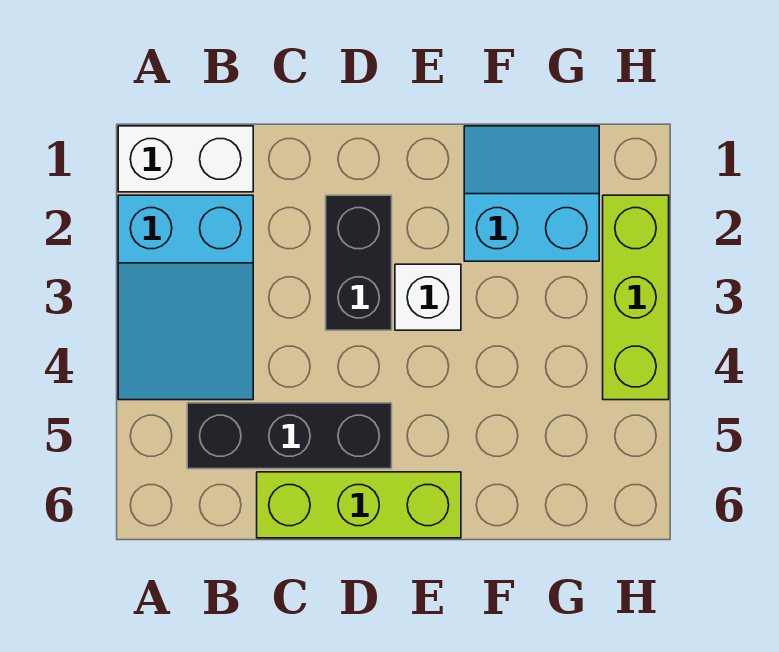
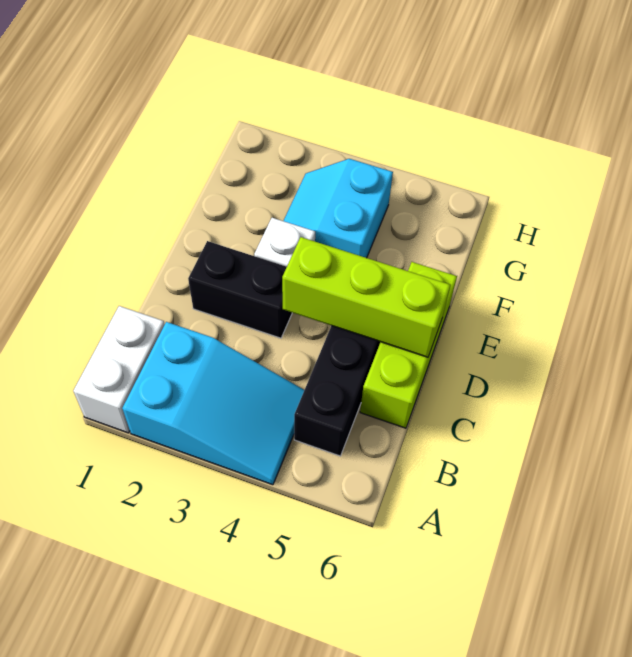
cyan 2x2 slope [464,126,599,261] -> cyan 2x2 slope moved to [284,159,393,258]
lime 1x3 brick [603,195,669,400] -> lime 1x3 brick moved to [282,237,450,357]

